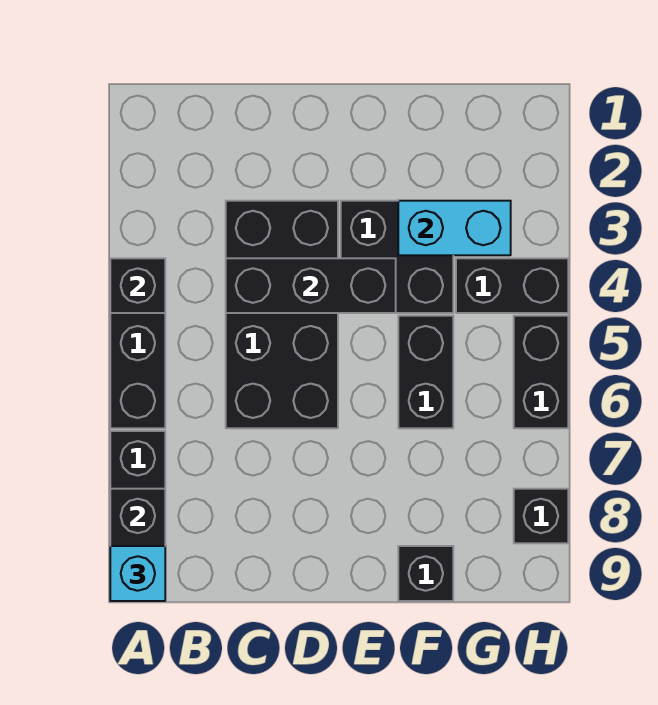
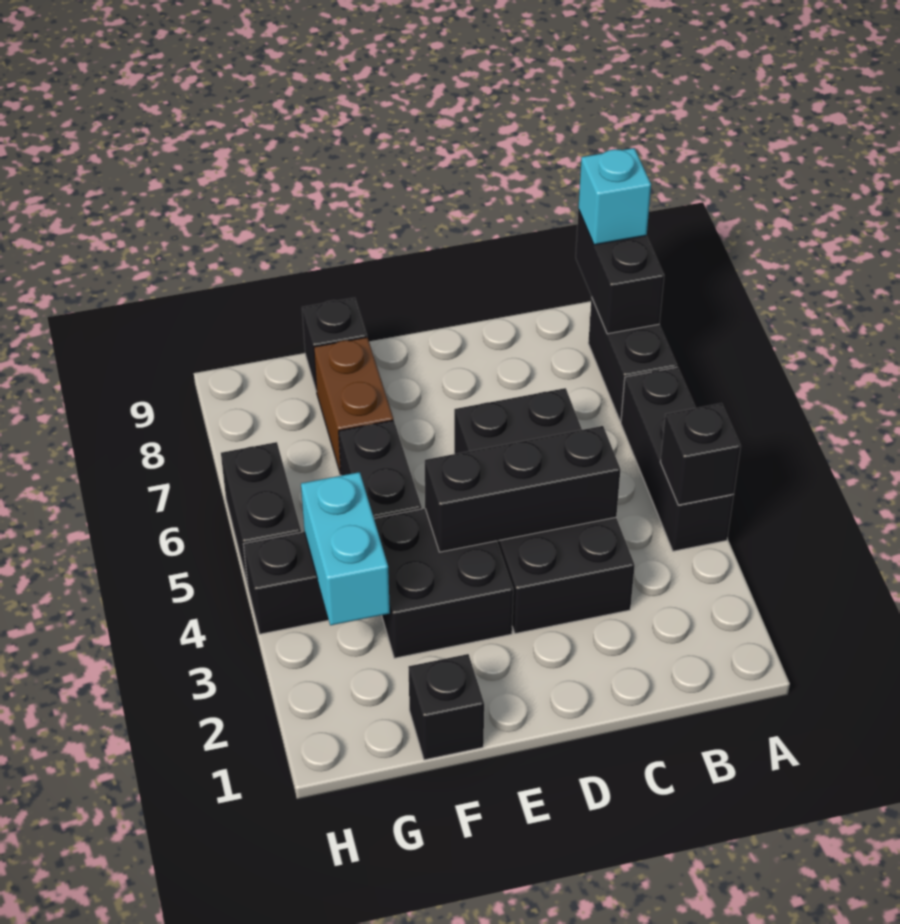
cyan 1x2 brick [398,201,511,255] -> cyan 1x2 brick turned to [301,472,390,625]
none -> brown 1x2 brick [314,337,393,474]
black 1x1 brick [514,489,568,543] -> black 1x1 brick moved to [408,654,484,760]

